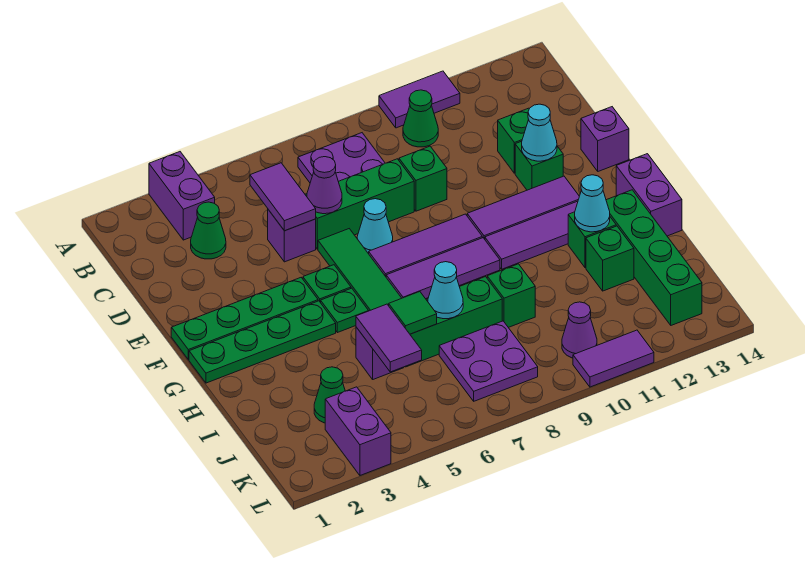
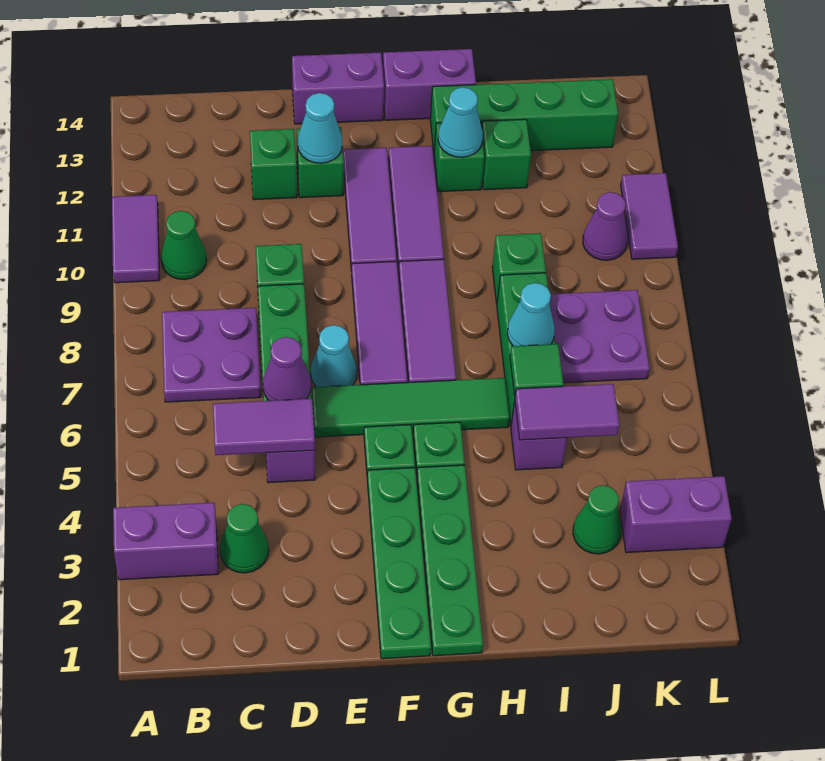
purple 1x1 brick [581,107,629,171] -> purple 1x2 brick [292,52,384,124]

